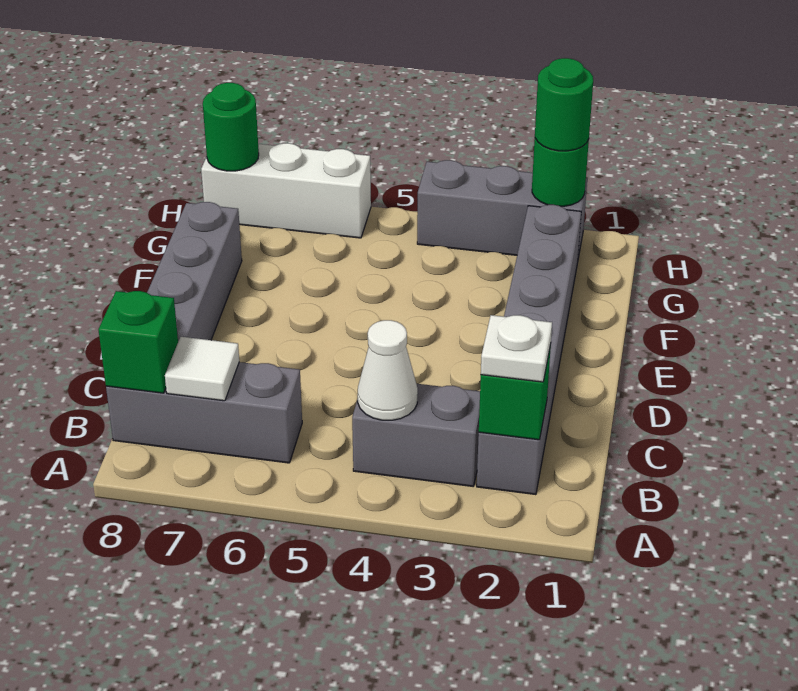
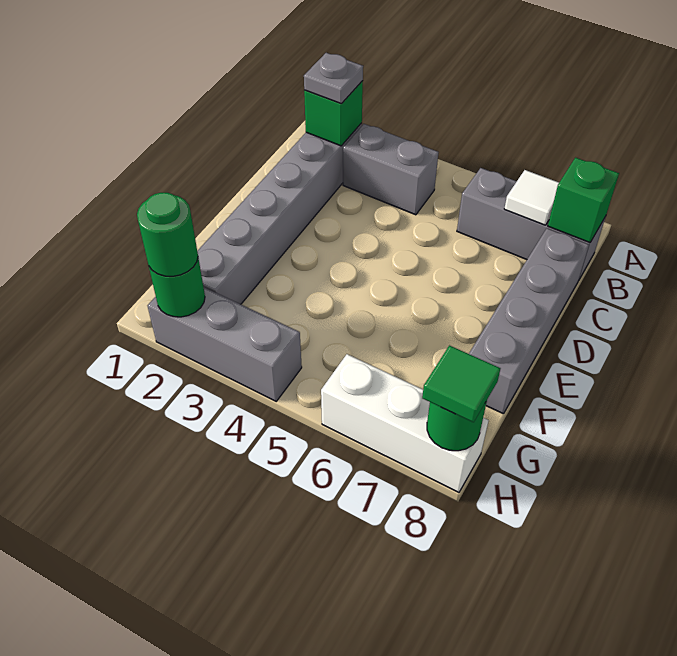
white 1x1 plate [481,315,552,382] -> grey 1x1 plate [304,53,363,103]
white 1x1 cone [358,320,418,420] -> none
none -> green 1x1 tile [422,346,501,422]

